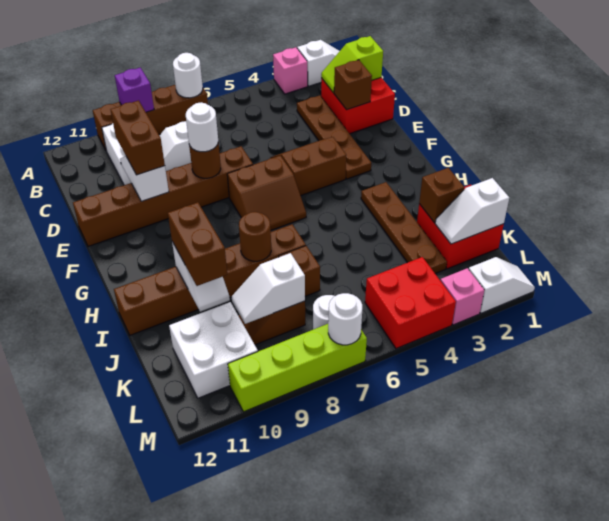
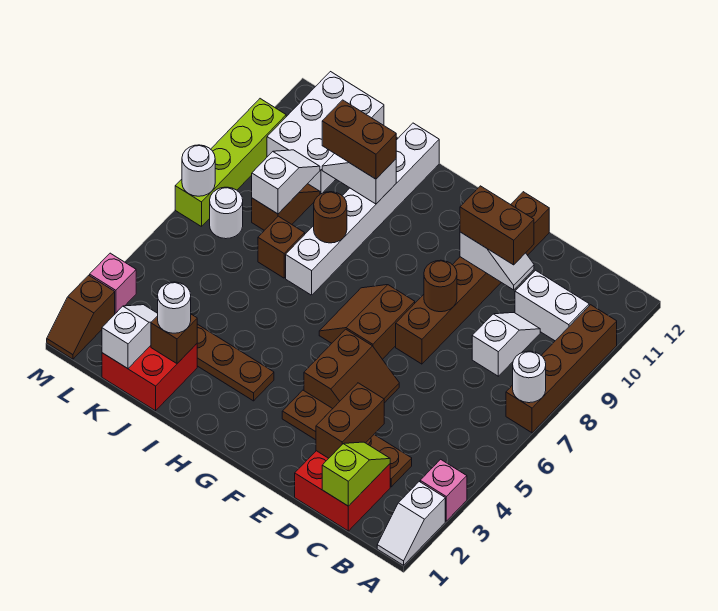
purple 1x1 brick [115,68,154,112] -> none
brown 1x1 brick [334,60,372,110] -> brown 1x2 brick [316,383,384,458]
white 1x1 round brick [186,102,218,152] -> white 1x1 round brick moved to [158,282,191,333]
brown 1x6 brick [114,224,306,335] -> white 1x6 brick [286,123,439,295]
white 2x2 brick [169,302,258,398] -> white 2x3 brick [267,72,384,194]
red 2x2 brick [365,257,456,349] -> none
white 1x2 slope [469,257,535,313] -> brown 1x2 slope [47,275,115,359]

